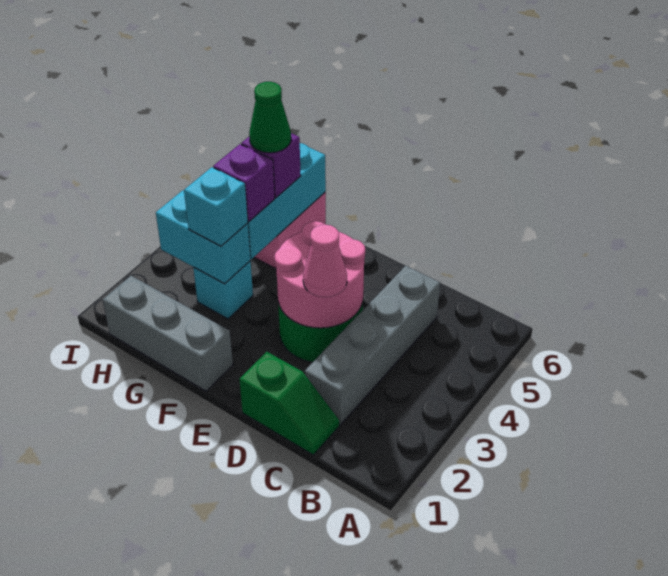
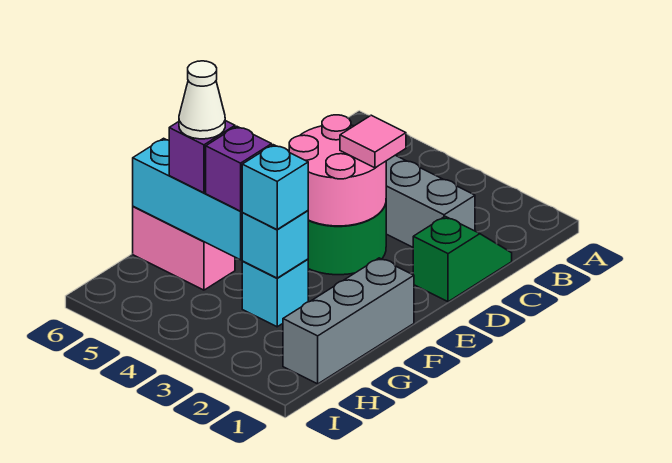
pink 1x1 cone [303,225,347,297] -> pink 1x1 tile [340,115,406,168]
cyan 1x2 brick [156,190,250,284] -> cyan 1x1 brick [242,211,308,278]
green 1x1 cone [249,82,291,153] -> white 1x1 cone [179,61,225,139]

